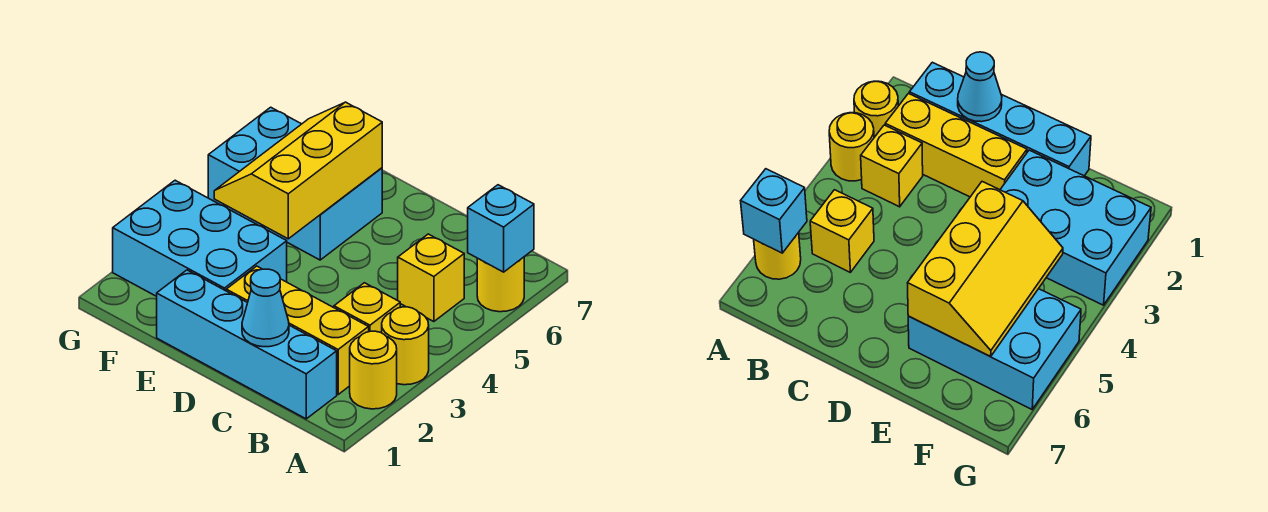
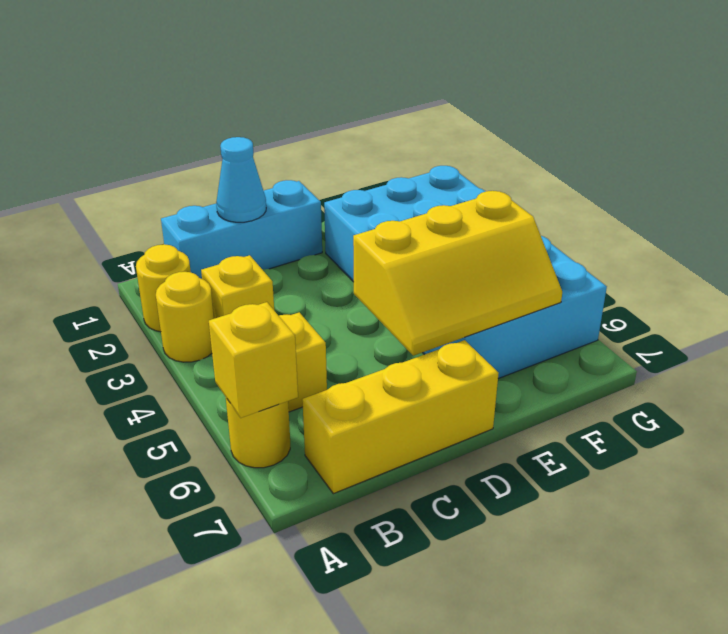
cyan 1x1 brick [468,185,534,272] -> yellow 1x1 brick [209,302,298,418]
cyan 1x4 brick [157,270,337,419] -> cyan 1x3 brick [161,180,322,279]
yellow 1x3 brick [226,266,369,394] -> yellow 1x3 brick moved to [302,340,499,494]
yellow 2x3 slope [214,102,382,239] -> yellow 2x3 slope turned to [353,191,562,356]

